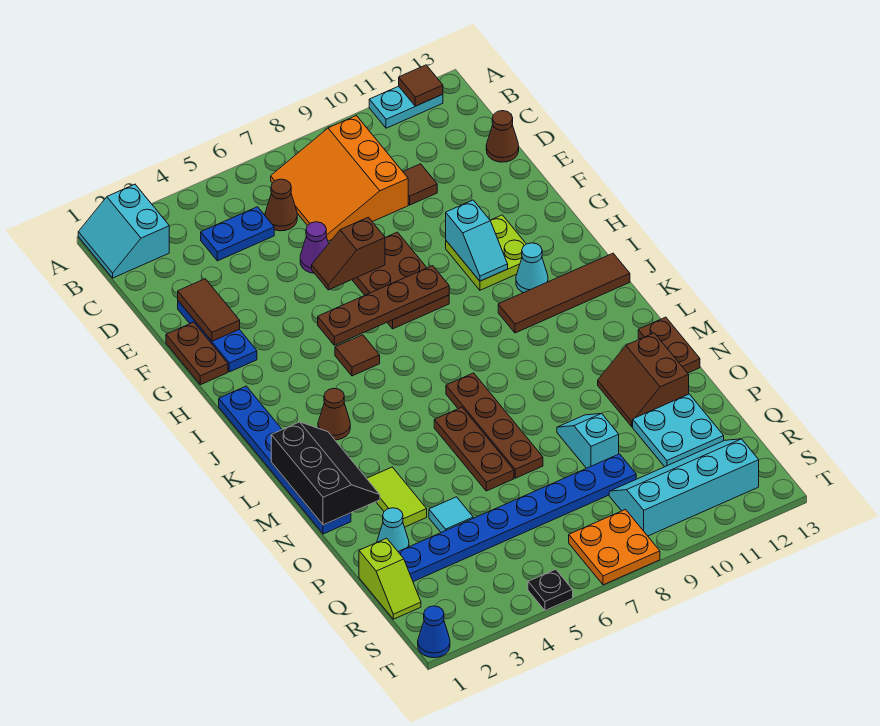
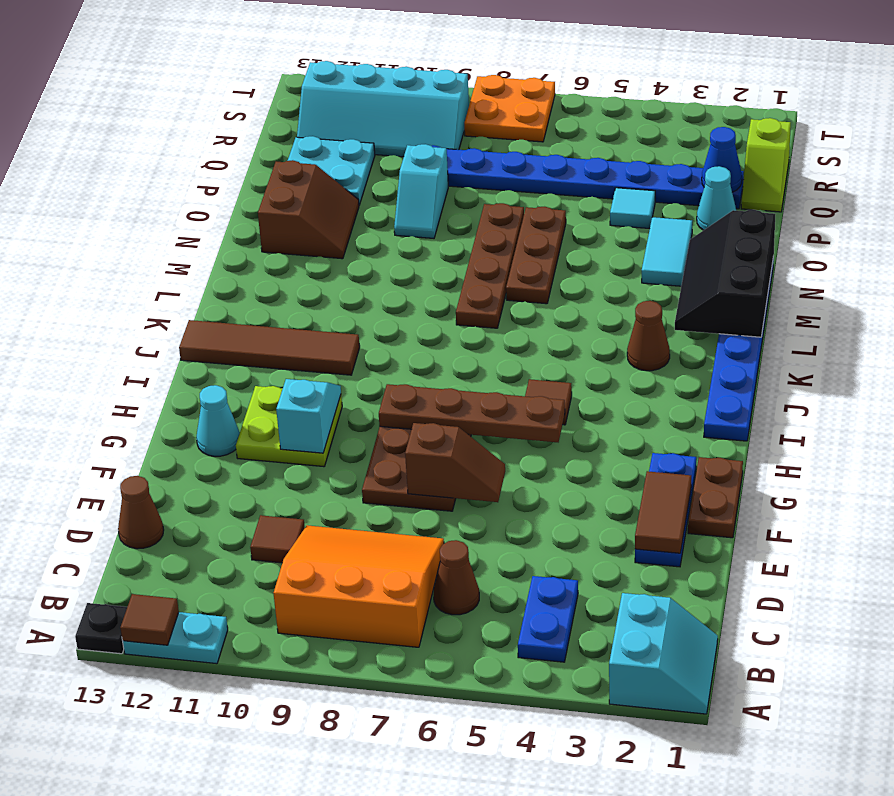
orange 3x3 slope [271,116,408,241] -> orange 3x3 slope turned to [274,525,444,647]
blue 1x2 plate [201,207,274,261] -> blue 1x2 plate turned to [518,576,578,662]
purple 1x1 cone [300,222,329,273] -> none
cyan 1x1 cone [516,243,548,293] -> cyan 1x1 cone moved to [196,385,240,456]
brown 1x2 plate [638,317,700,373] -> none
lime 1x2 tile [367,467,427,527] -> cyan 1x2 tile [642,217,692,286]
lime 1x2 slope [359,538,421,619] -> lime 1x2 slope turned to [741,118,791,212]
blue 1x1 cone [418,606,450,658] -> blue 1x1 cone moved to [702,127,742,192]
black 1x1 plate [528,569,573,610] -> black 1x1 plate moved to [75,603,127,654]

